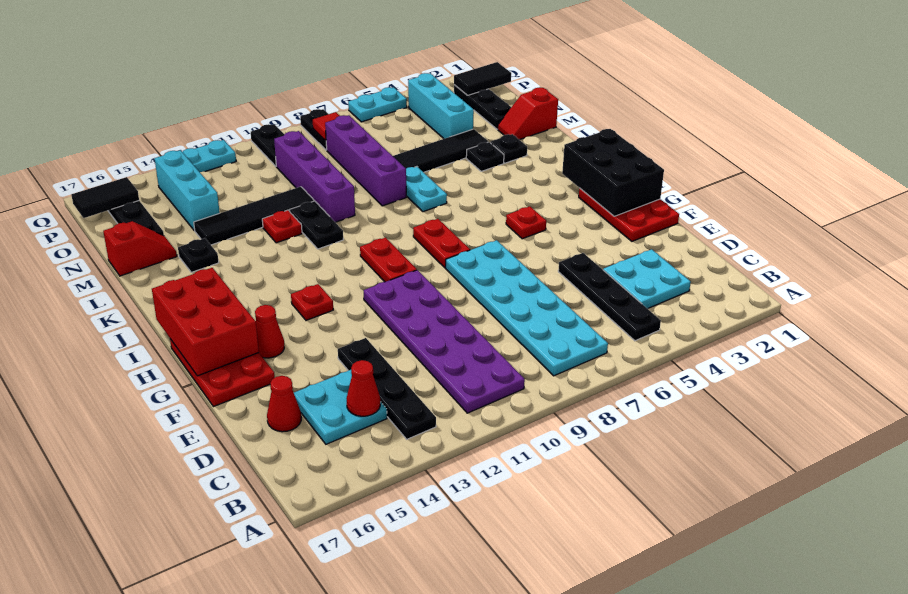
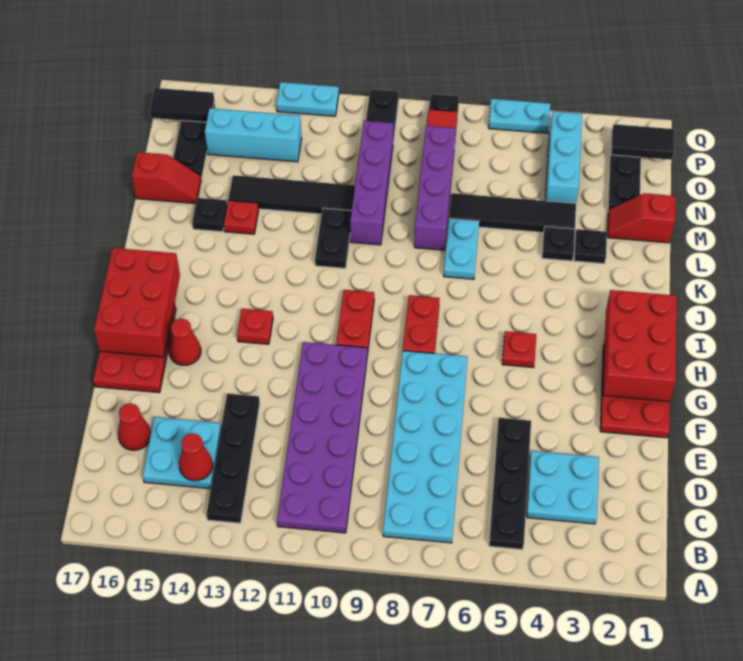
black 2x3 brick [562,129,664,216] -> red 2x3 brick [603,290,676,401]
red 1x1 plate [262,210,302,243] -> red 1x1 plate moved to [224,200,259,234]
cyan 1x3 brick [155,150,220,230] -> cyan 1x3 brick turned to [205,108,302,162]

